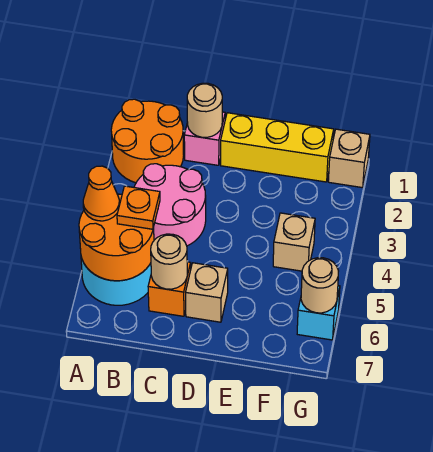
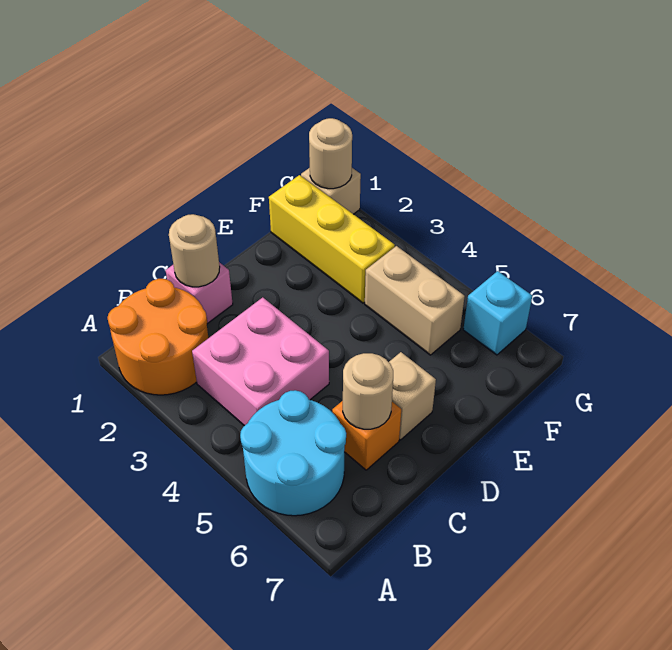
orange 2x2 round brick [79,194,154,281] -> none
orange 1x1 cone [83,166,120,221] -> none
pink 2x2 round brick [134,164,206,246] -> pink 2x2 brick [192,297,329,426]
orange 1x1 plate [117,186,160,229] -> none
yellow 1x3 brick [221,113,334,182] -> yellow 1x3 brick turned to [269,175,395,303]
tan 1x1 brick [273,213,315,271] -> tan 1x2 brick [365,246,465,355]
tan 1x1 round brick [301,257,338,313] -> tan 1x1 round brick moved to [309,118,352,189]

